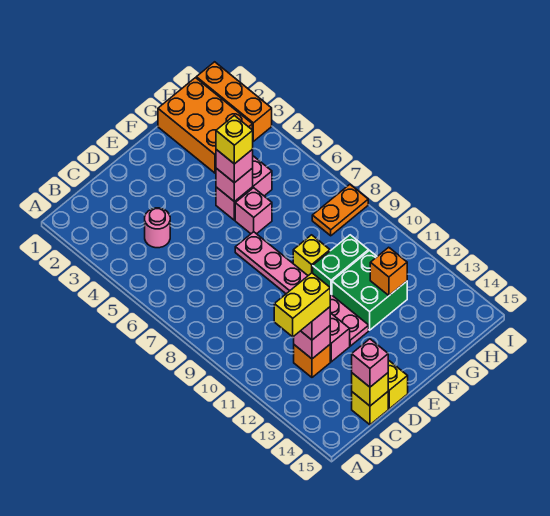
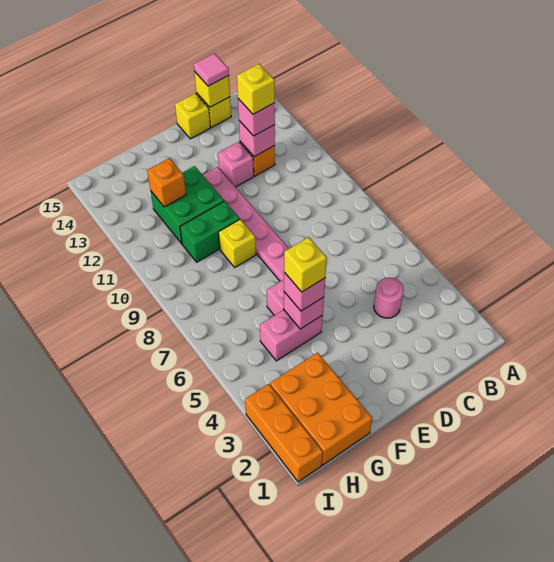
yellow 1x2 brick [274,273,330,337] -> yellow 1x1 brick [237,64,275,114]
pink 1x1 brick [352,339,388,387] -> pink 1x1 tile [194,53,229,86]
orange 1x2 plate [312,185,368,236] -> none

